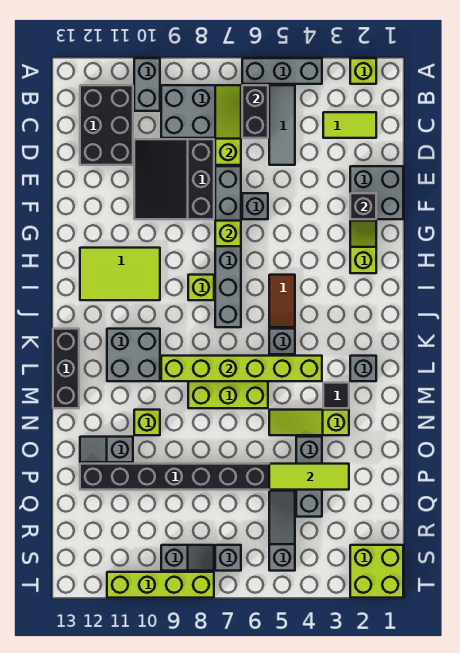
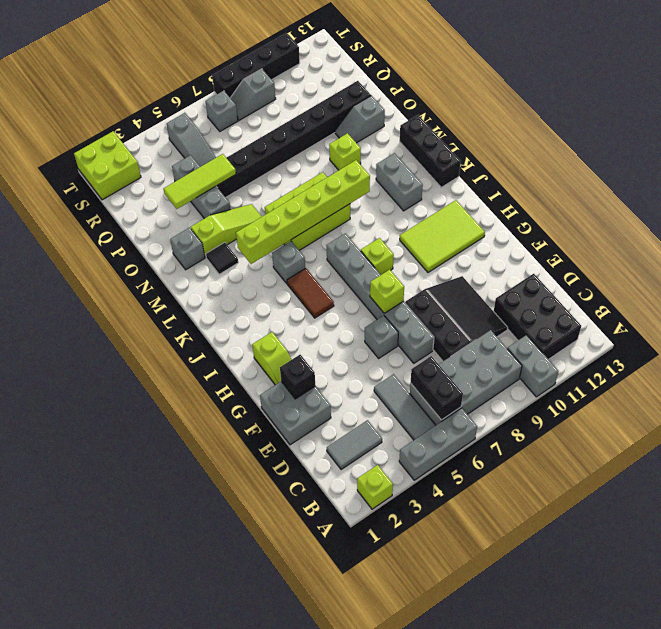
lime 1x3 slope [215,85,241,165] -> none
lime 1x2 tile [323,112,376,138] -> grey 1x2 tile [327,420,382,470]
grey 2x2 brick [107,329,160,381] -> grey 1x2 brick [376,153,423,211]
grey 1x1 brick [350,356,376,381] -> grey 1x1 brick moved to [170,227,205,270]
grey 1x2 slope [80,437,133,462] -> grey 1x2 slope turned to [335,96,385,143]
lime 1x4 brick [107,572,214,598] -> black 1x4 brick [212,33,300,98]

